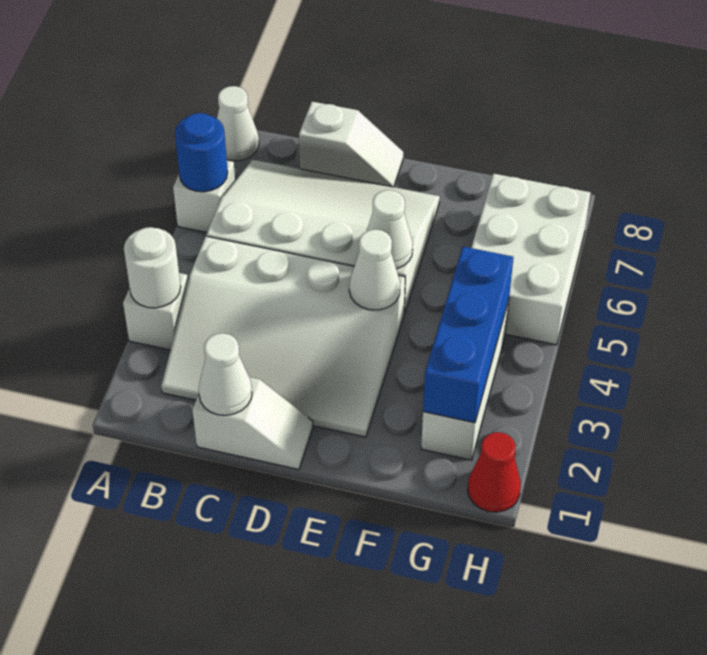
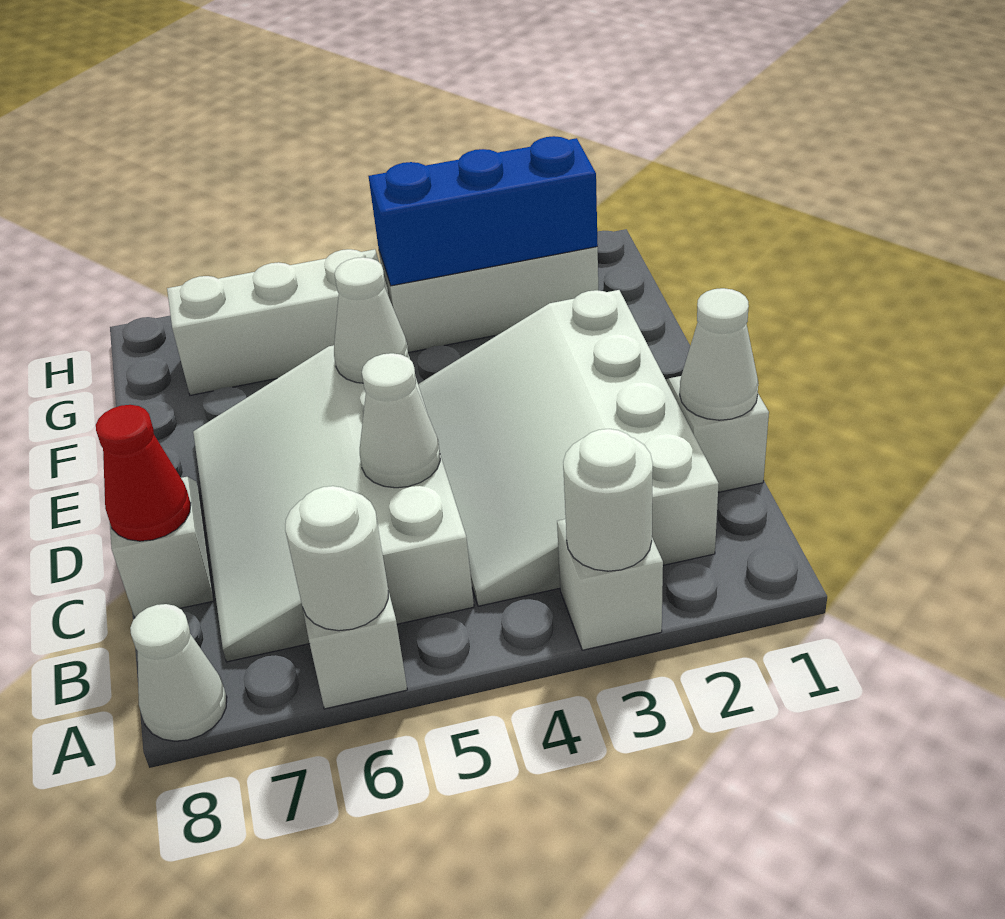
blue 1x1 round brick [175,113,228,192] -> white 1x1 round brick [285,486,388,631]
white 3x4 slope [161,236,405,437] -> white 3x4 slope turned to [418,290,719,606]
white 1x1 cone [349,229,400,310] -> white 1x1 cone moved to [360,353,440,488]
white 2x3 brick [471,174,591,345] -> white 1x3 brick [167,249,388,395]
red 1x1 cone [468,432,521,512] -> red 1x1 cone moved to [96,405,191,541]

